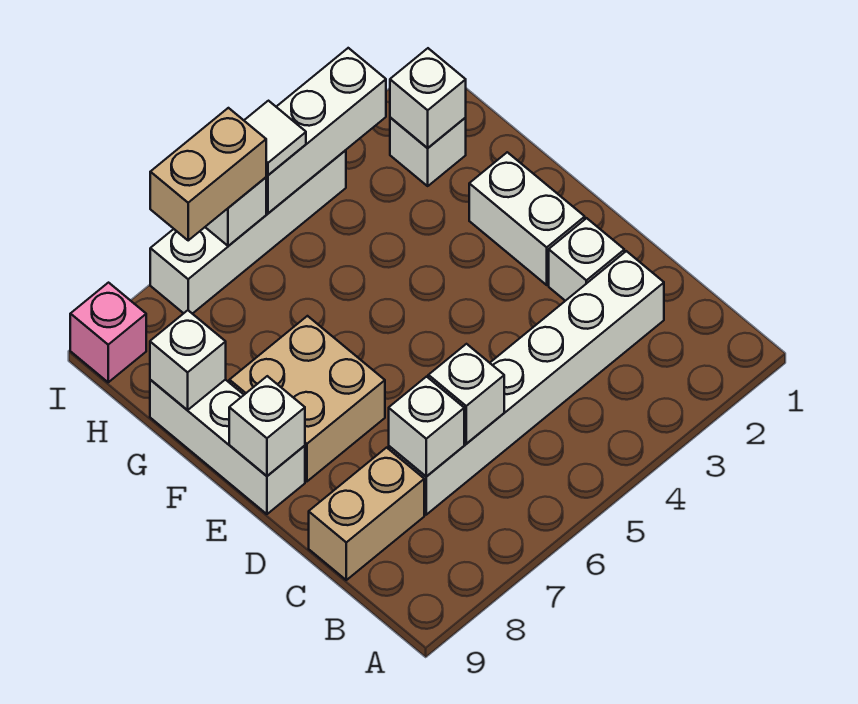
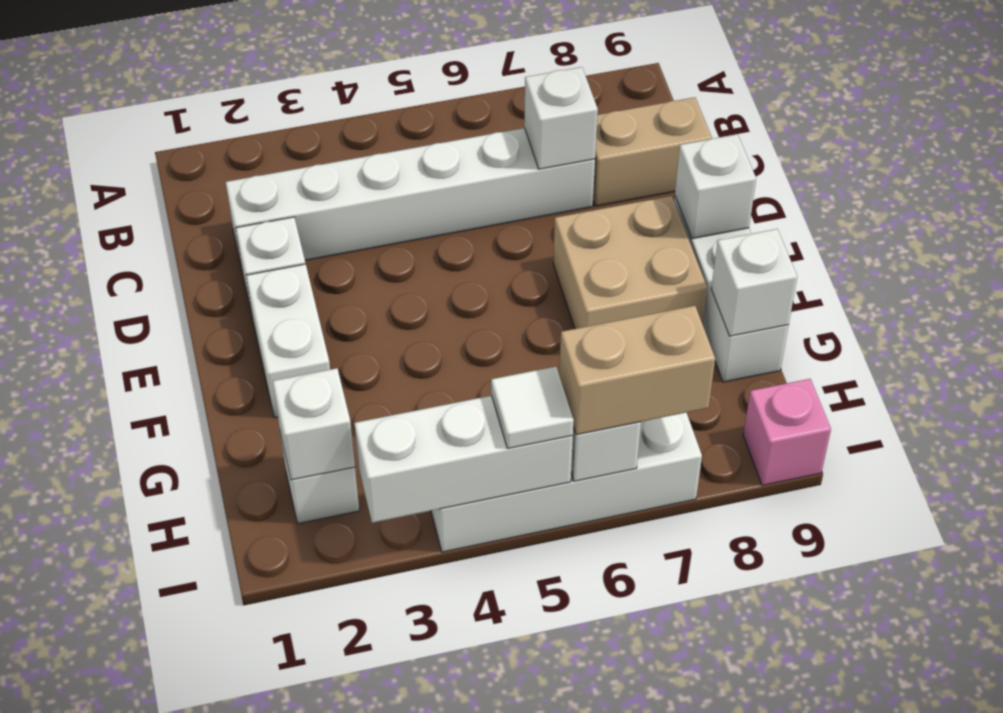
white 1x1 brick [428,344,504,444] -> none

